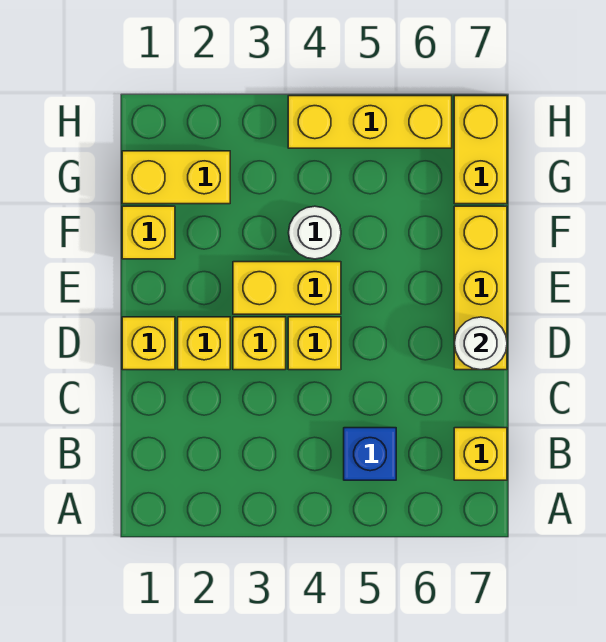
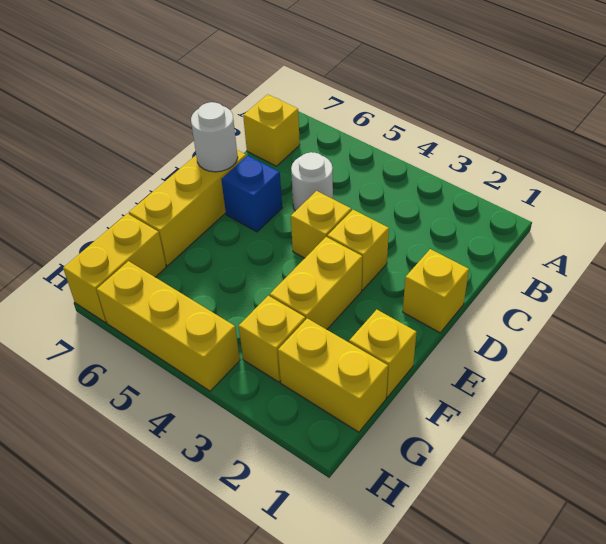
blue 1x1 brick [344,428,396,480] -> blue 1x1 brick moved to [221,156,282,232]
yellow 1x1 brick [178,317,230,370] -> yellow 1x1 brick moved to [239,296,305,382]
yellow 1x2 brick [233,262,341,314] -> yellow 1x2 brick turned to [270,237,362,330]
white 1x1 round brick [289,206,341,259] -> white 1x1 round brick moved to [291,152,333,211]

